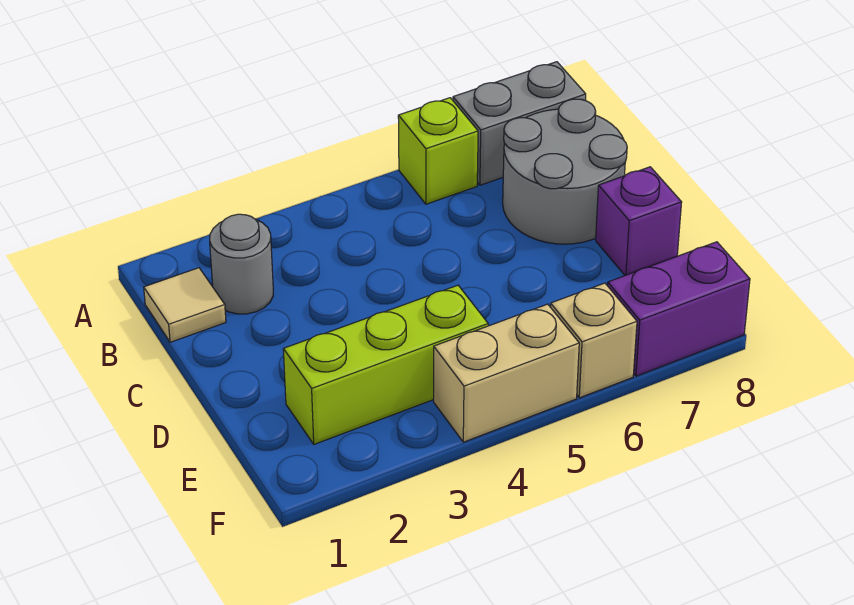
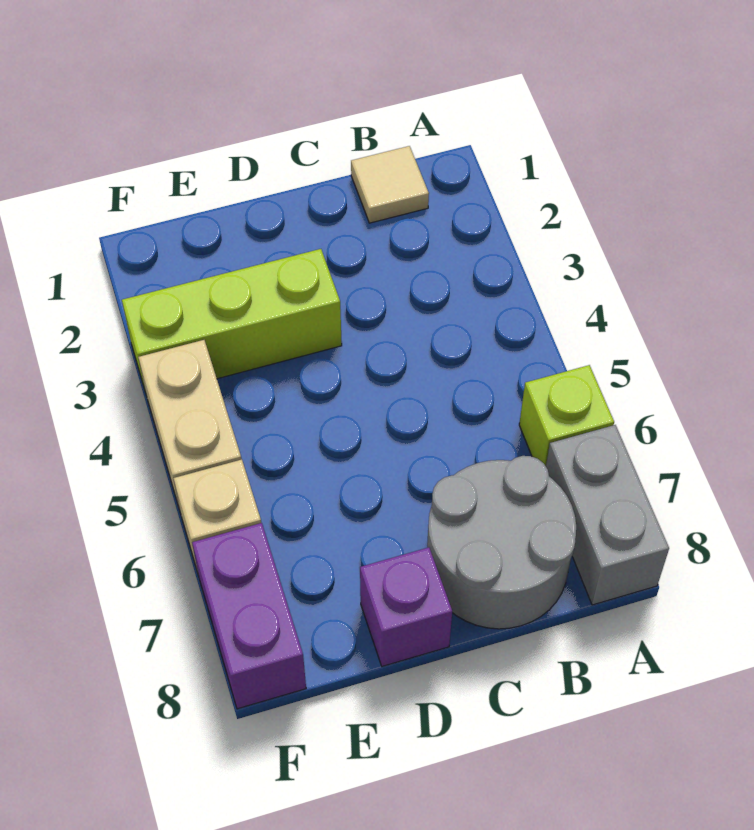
grey 1x1 round brick [210,214,273,314] -> none
lime 1x3 brick [283,285,488,444] -> lime 1x3 brick turned to [122,249,342,396]

